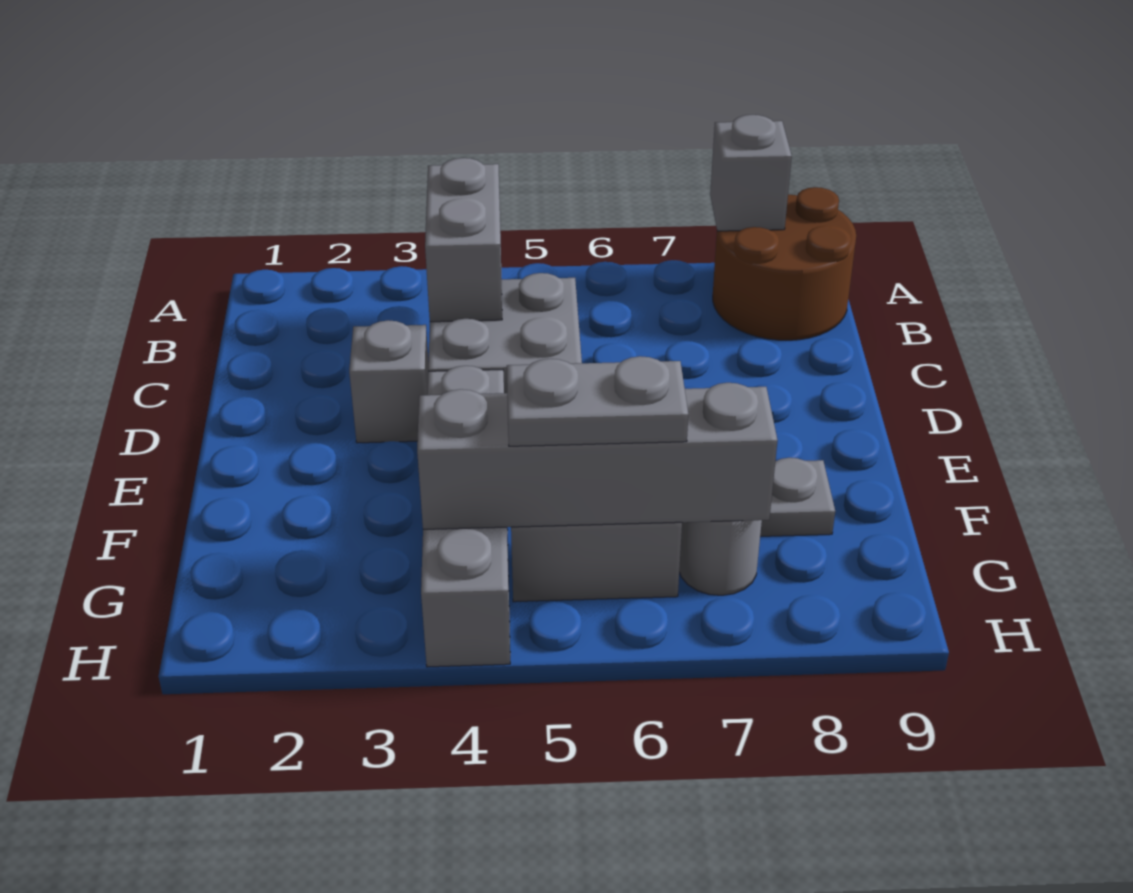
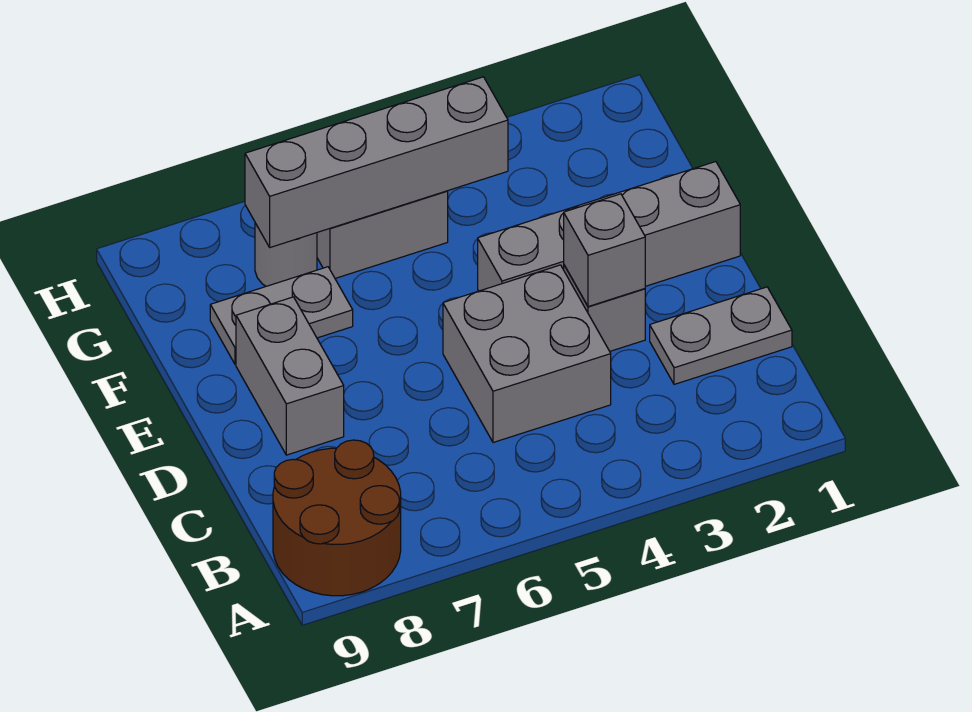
grey 1x1 brick [710,115,792,231] -> grey 1x1 brick moved to [564,194,645,307]
grey 1x2 brick [425,158,502,322] -> grey 1x2 brick moved to [236,297,344,455]
grey 1x4 brick [421,366,510,667] -> grey 1x4 brick turned to [478,162,740,291]
grey 1x2 plate [507,356,688,446] -> grey 1x2 plate moved to [650,287,792,384]

